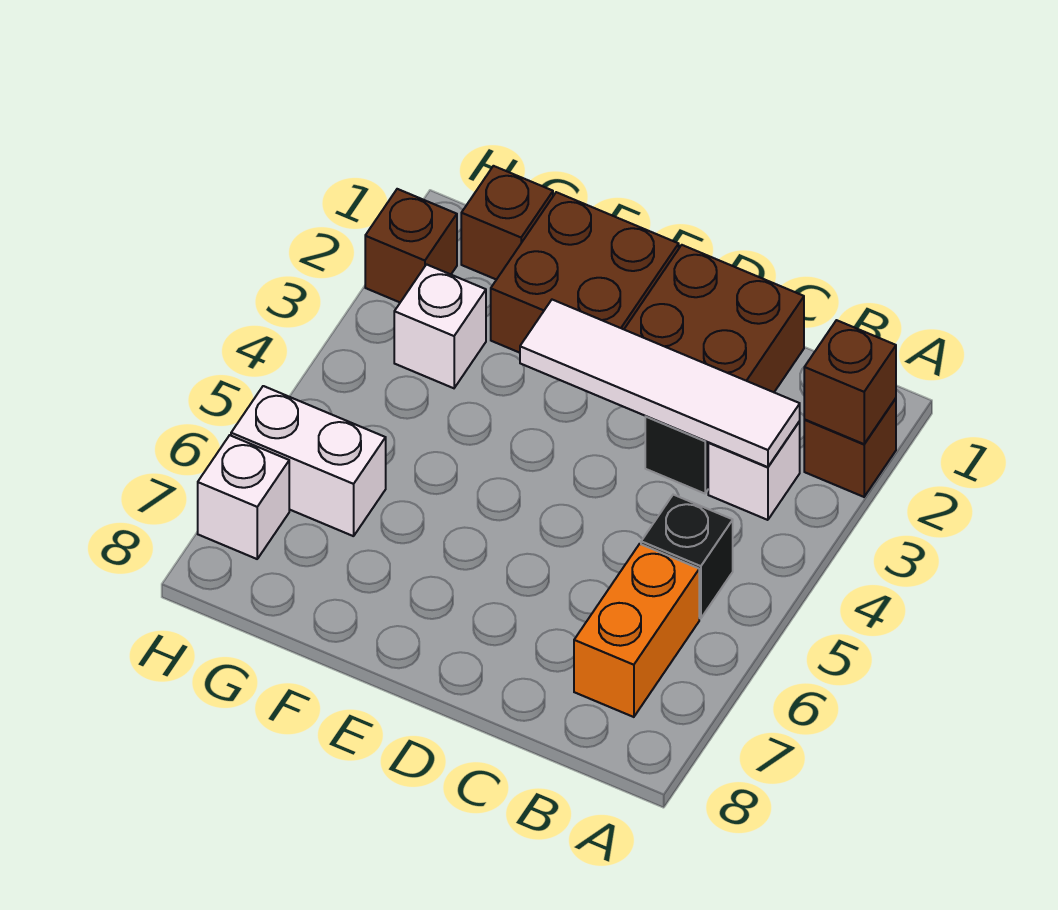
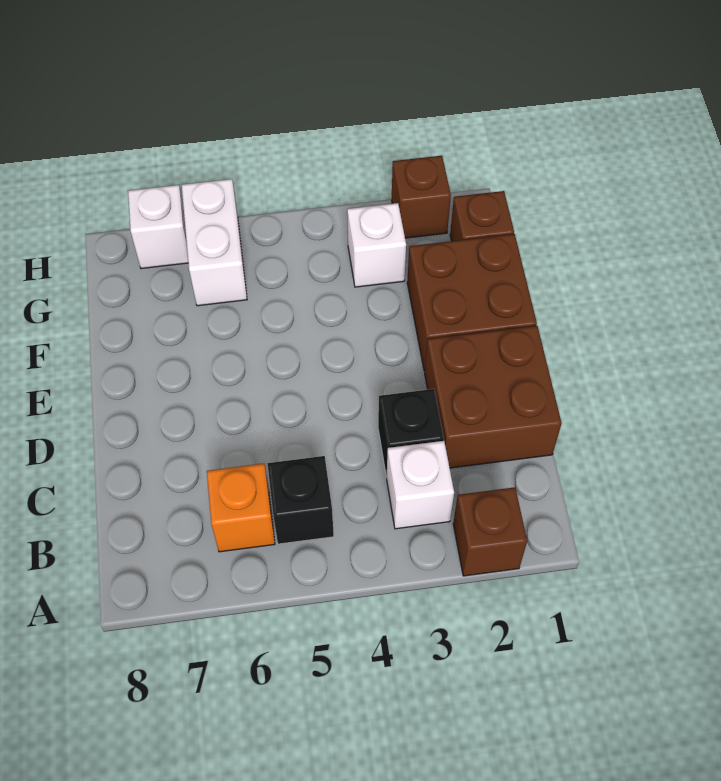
brown 1x1 brick [804,320,896,444] -> none
white 1x4 tile [520,300,800,467] -> none
orange 1x2 brick [574,544,699,717] -> orange 1x1 brick [207,464,275,552]

